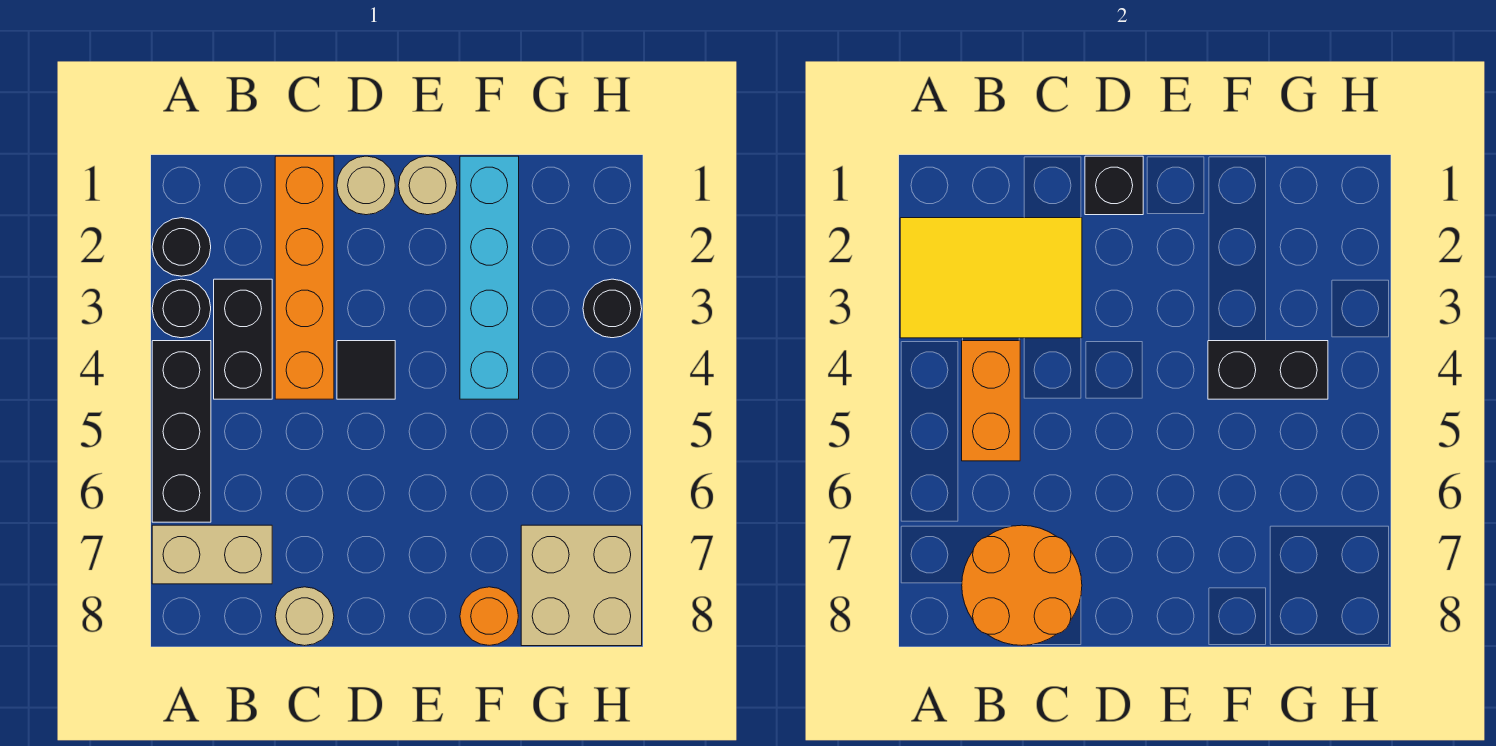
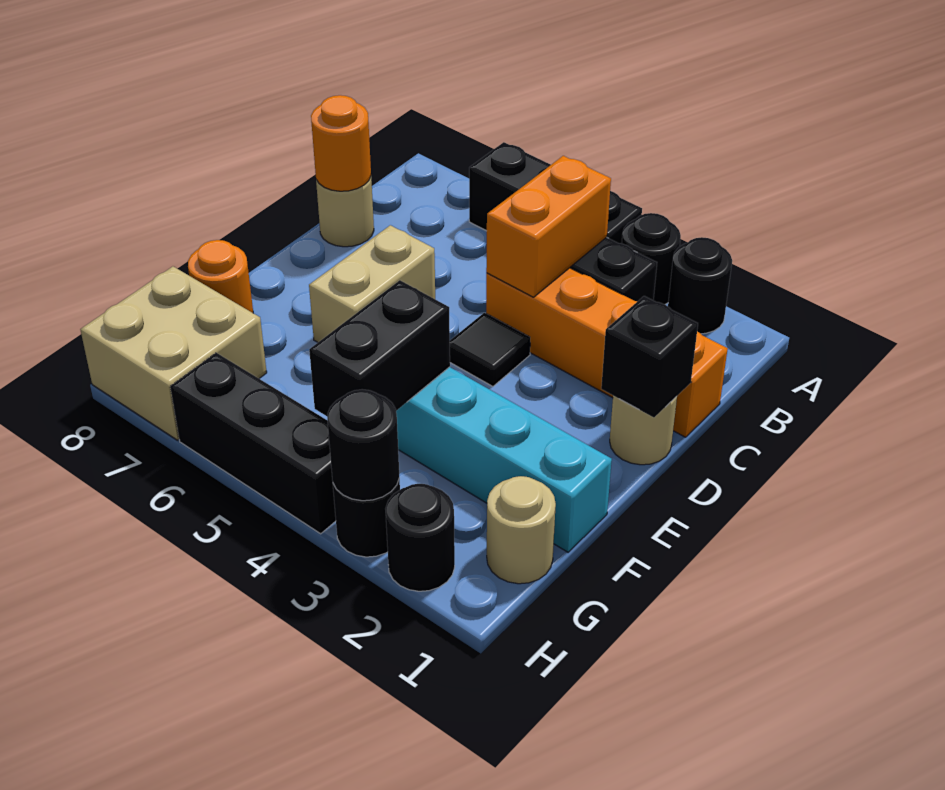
yellow 2x3 tile [900,218,1082,338] -> none
tan 1x2 brick [152,525,272,584] -> tan 1x2 brick moved to [309,225,435,342]
orange 1x2 brick [962,341,1020,461] -> orange 1x2 brick turned to [486,156,611,297]
orange 2x2 round brick [962,525,1082,646] -> orange 1x1 round brick [311,95,371,191]
tan 1x1 round brick [398,156,457,215] -> tan 1x1 round brick moved to [487,476,556,584]
none -> black 1x1 round brick [385,484,455,591]
none -> black 1x1 round brick [327,389,399,501]
none -> black 1x3 brick [170,353,336,534]

